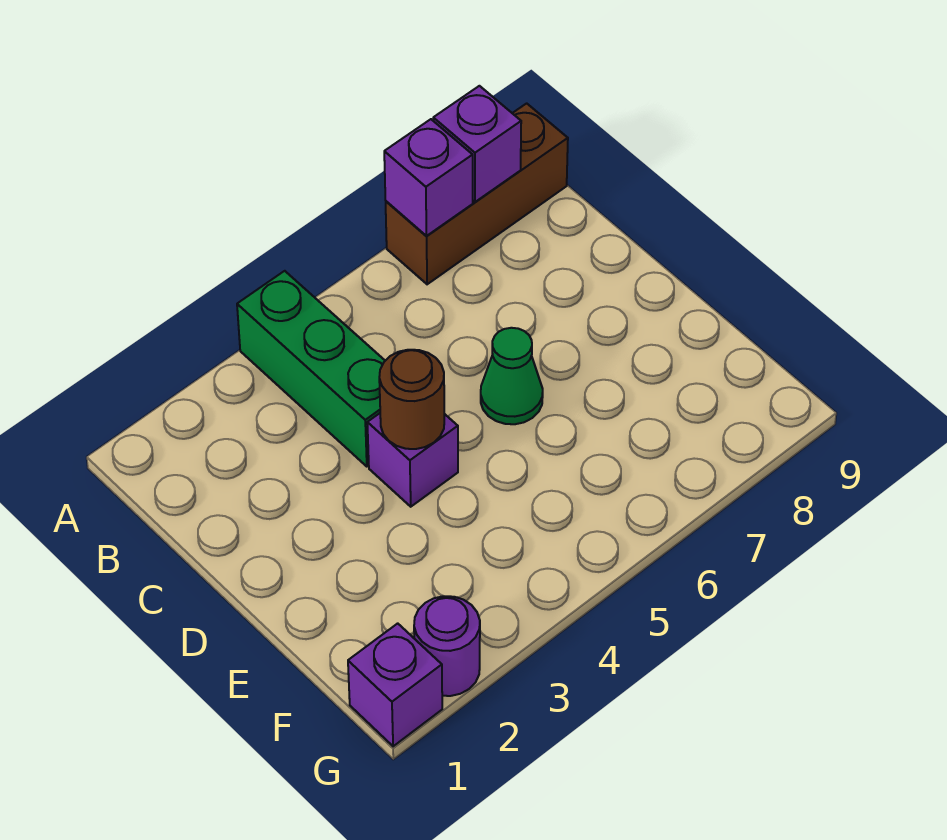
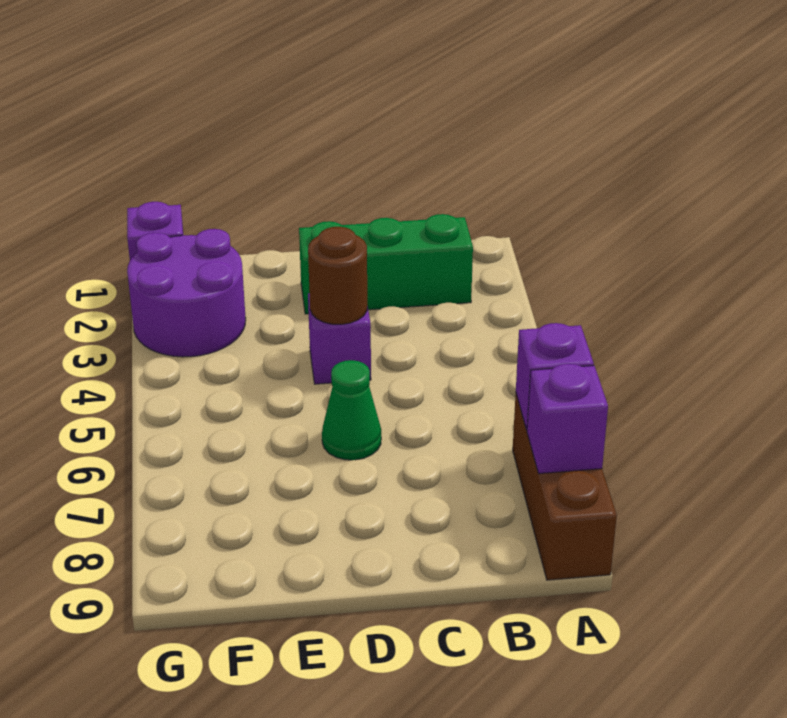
green 1x3 brick [237,271,385,466] -> green 1x3 brick moved to [299,214,473,314]
purple 1x1 round brick [414,596,480,696] -> purple 2x2 round brick [127,229,246,357]

